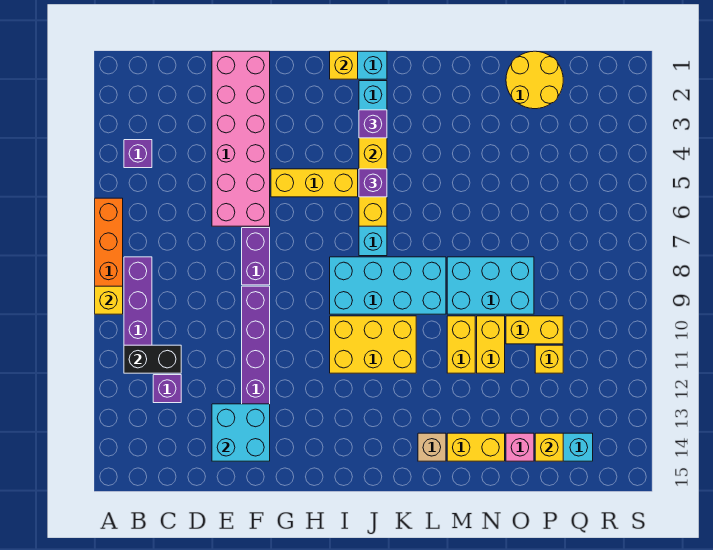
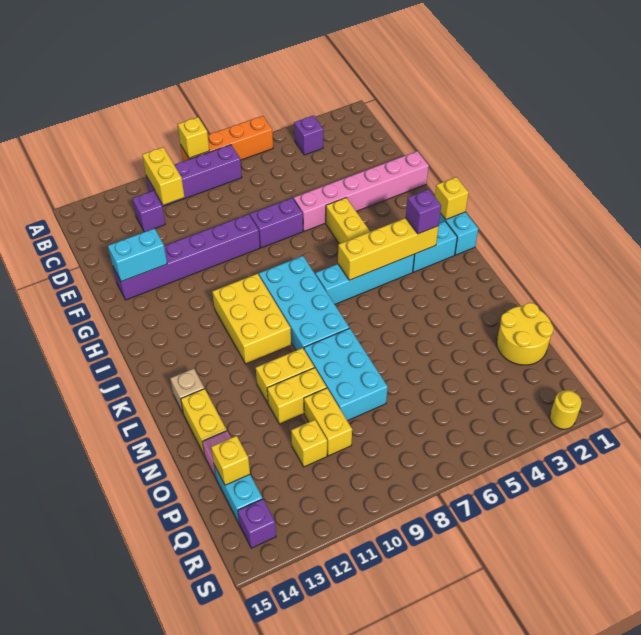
black 1x2 brick [124,345,181,373] -> yellow 1x2 brick [142,147,184,205]
pink 2x6 brick [212,51,270,226] -> pink 1x6 brick [294,151,429,231]
cyan 2x2 brick [212,404,270,461] -> cyan 1x2 brick [108,228,167,282]
purple 1x1 brick [359,169,387,197] -> purple 1x1 brick moved to [238,499,276,548]
none -> yellow 1x1 round brick [550,390,582,429]

